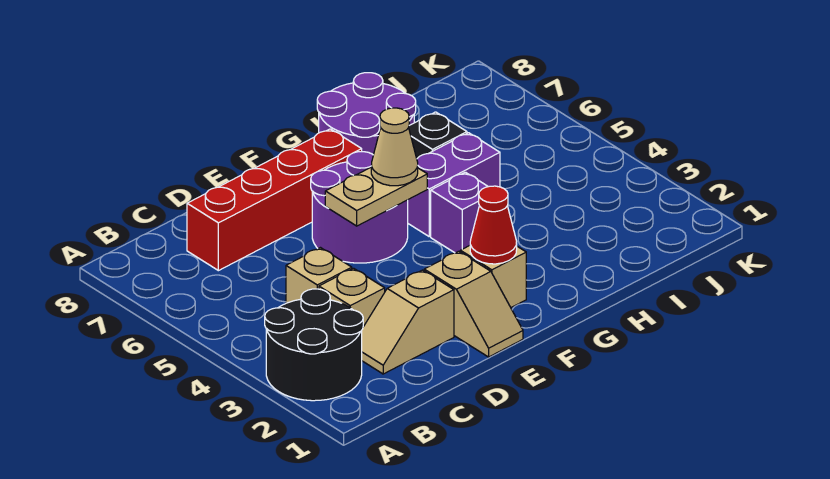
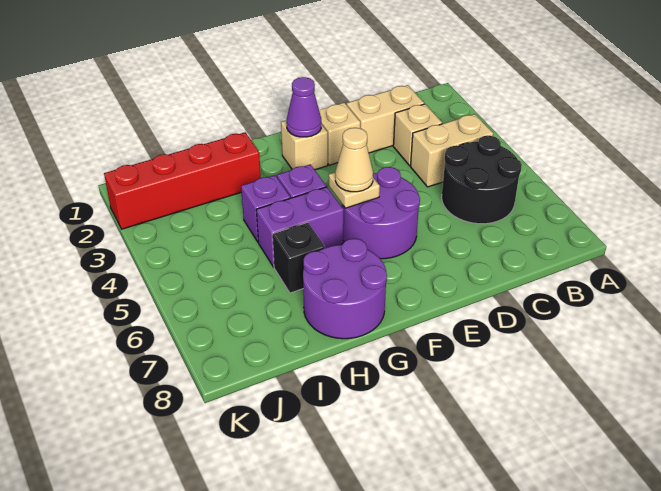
black 2x2 round brick [265,289,363,401] -> black 2x2 round brick moved to [442,136,522,224]
tan 1x2 slope [362,270,454,374] -> tan 1x2 brick [347,85,424,153]
tan 1x1 brick [286,248,352,303] -> tan 1x2 brick [411,114,493,187]
red 1x4 brick [187,129,362,271] -> red 1x4 brick moved to [104,132,261,229]
tan 1x2 plate [325,168,427,226] -> tan 1x1 plate [329,172,380,208]
red 1x1 cone [470,186,517,264] -> purple 1x1 cone [286,77,321,137]
none -> purple 1x1 brick [241,175,290,242]

